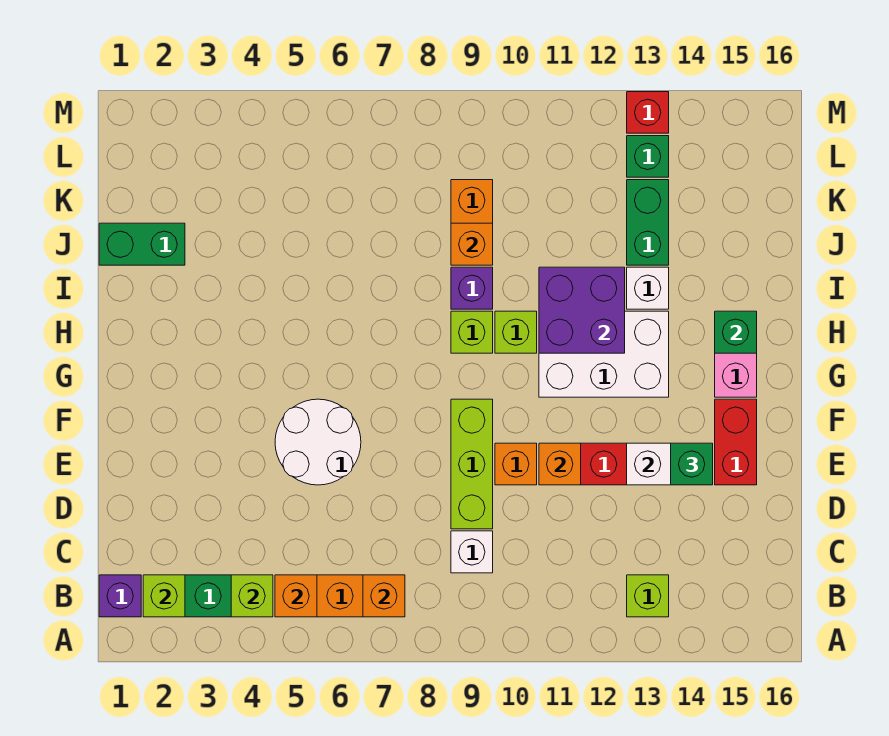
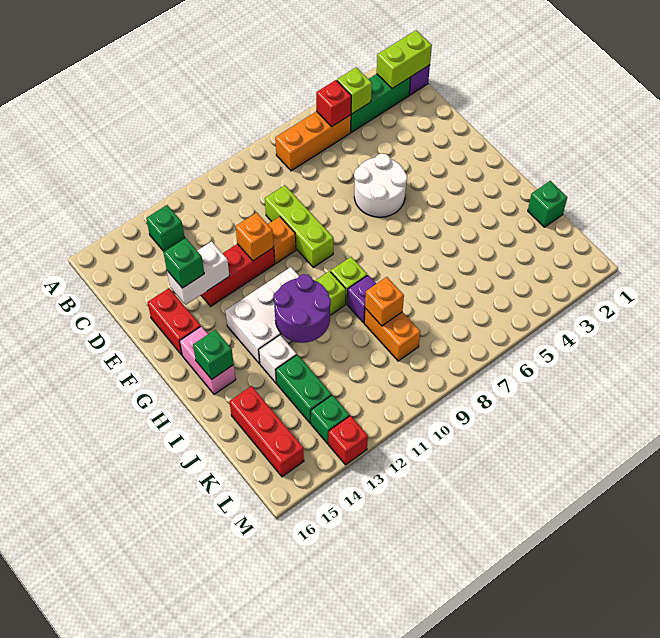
lime 1x1 brick [143,575,185,617] -> lime 1x2 brick [377,30,432,88]
orange 1x1 brick [275,575,317,617] -> red 1x1 brick [316,80,351,126]
orange 1x1 brick [363,575,405,617] -> none
lime 1x1 brick [627,575,669,617] -> green 1x1 brick [146,205,185,251]
white 1x1 brick [451,531,493,573] -> none
purple 2x2 brick [539,267,625,353] -> purple 2x2 round brick [273,274,331,343]
green 1x2 brick [99,223,185,265] -> green 1x1 brick [528,181,567,227]
none -> red 1x3 brick [229,386,304,477]

